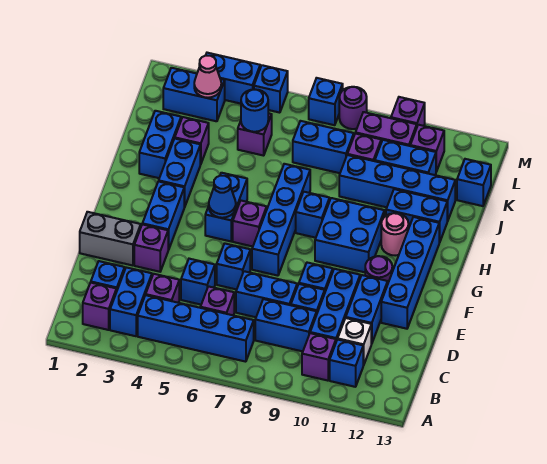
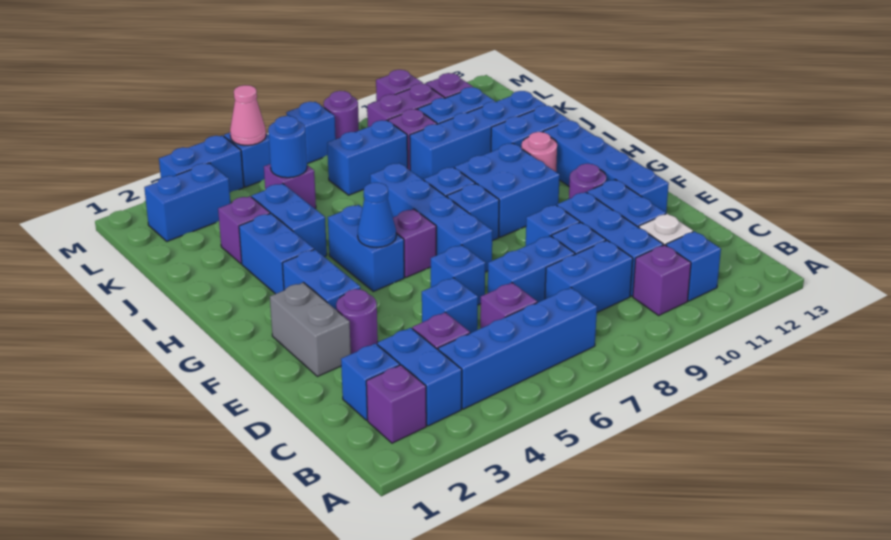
grey 1x2 brick [80,212,141,265] -> grey 1x2 brick turned to [270,282,351,377]
purple 1x1 brick [134,224,168,272] -> purple 1x1 round brick [336,289,378,354]
blue 1x2 brick [139,111,181,178] -> blue 1x2 brick moved to [252,184,327,257]
blue 1x1 brick [457,159,491,206] -> blue 1x1 brick moved to [447,184,499,241]
pink 1x1 cone [194,56,221,98] -> pink 1x1 cone moved to [230,85,266,145]

